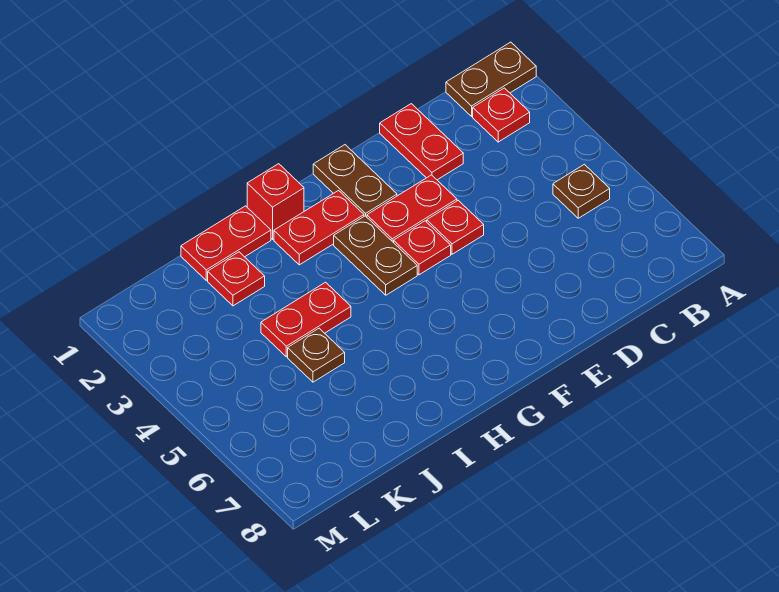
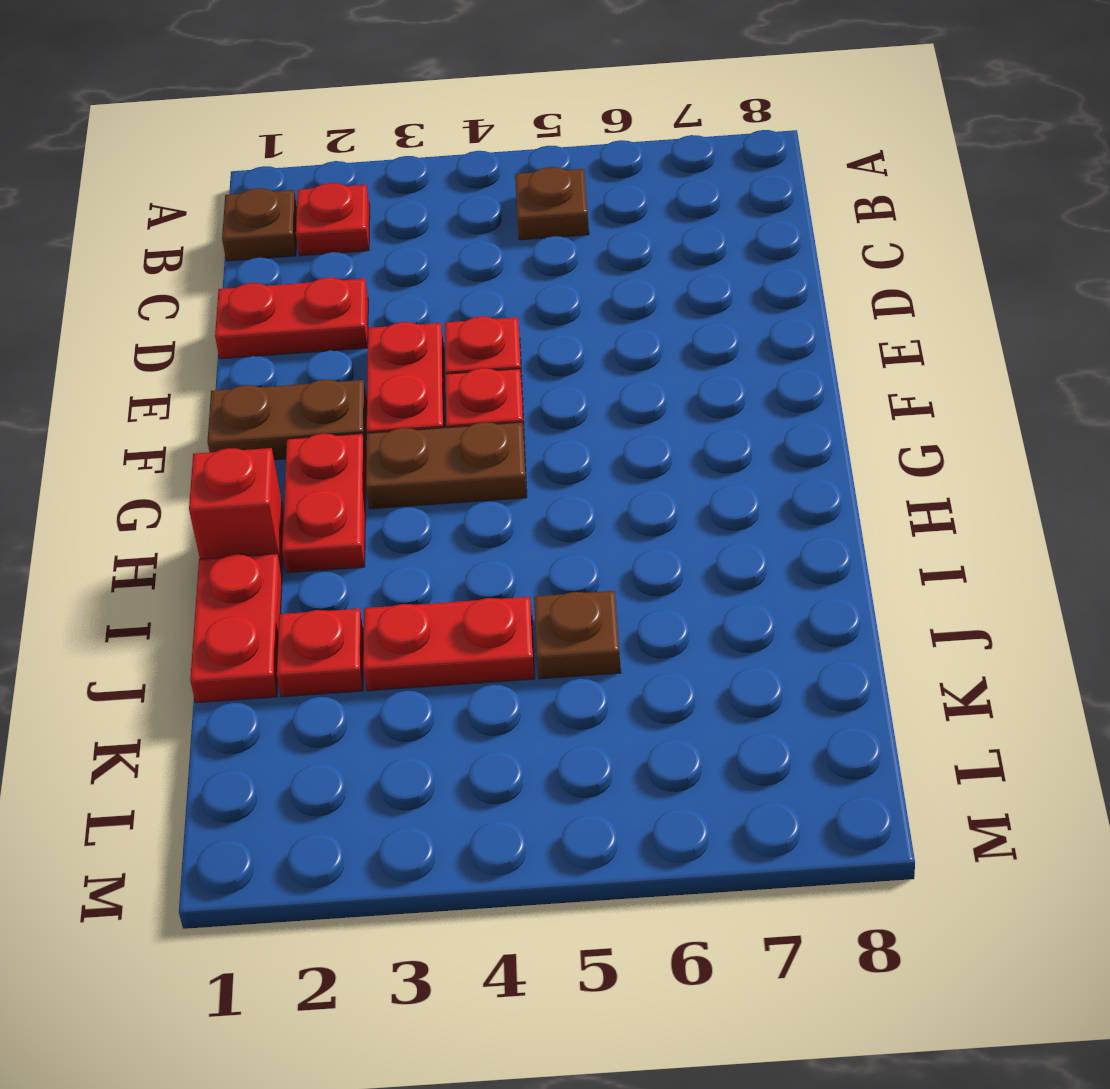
brown 1x2 plate [446,42,536,116] -> brown 1x1 plate [222,188,297,261]
red 1x2 plate [261,282,351,357] -> red 1x2 plate turned to [363,597,535,691]

